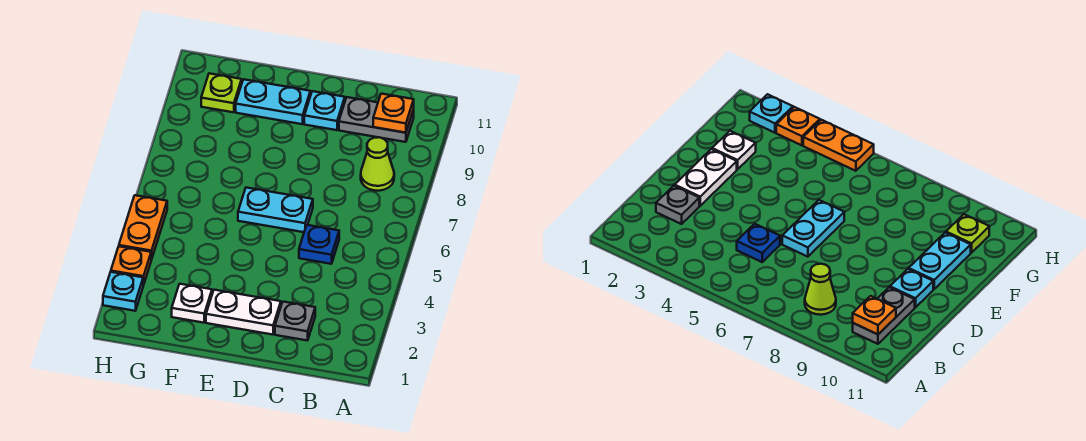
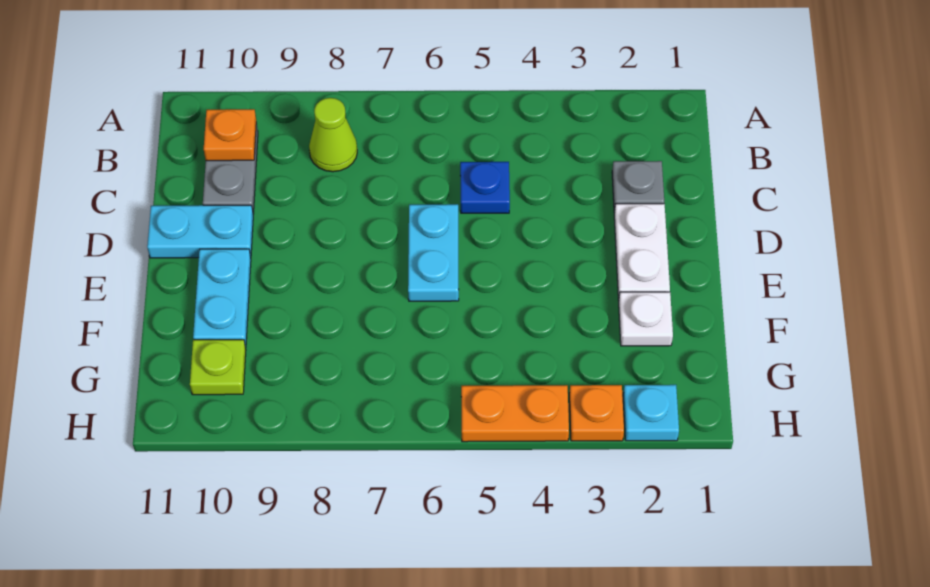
cyan 1x1 plate [304,91,345,130] -> cyan 1x2 plate [147,205,253,258]

